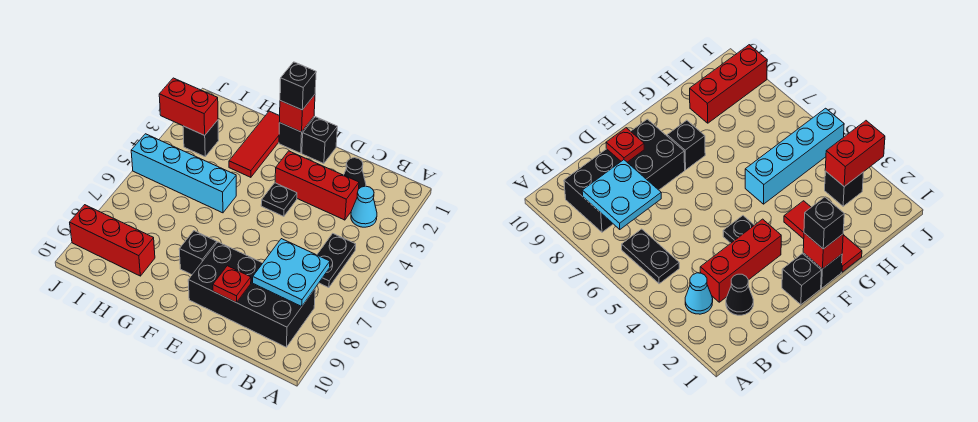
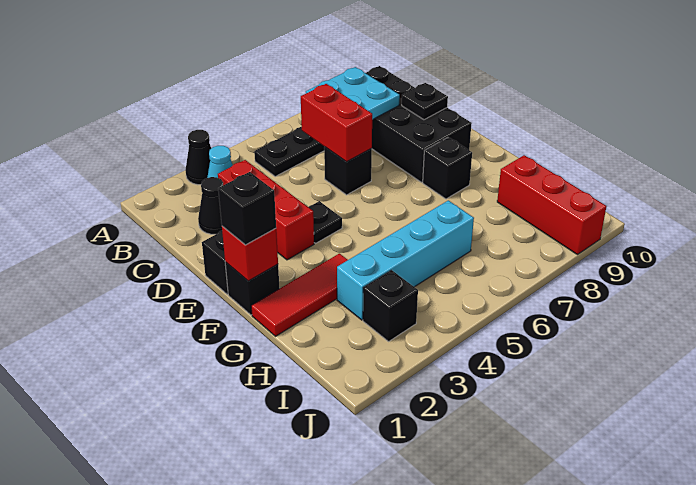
none -> black 1x1 cone [185,130,211,185]
none -> black 1x1 brick [324,147,372,195]
red 1x1 plate [213,266,251,302] -> black 1x1 plate [402,83,448,120]
cyan 1x4 brick [131,134,236,213] -> cyan 1x4 brick turned to [337,200,474,320]
red 1x2 brick [159,78,218,135] -> red 1x2 brick moved to [301,84,372,162]

